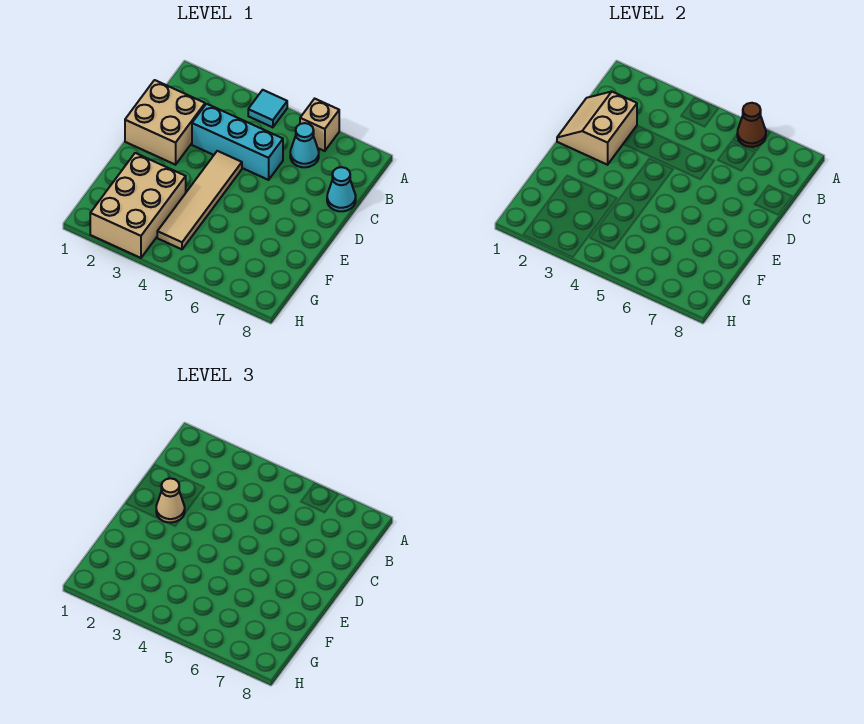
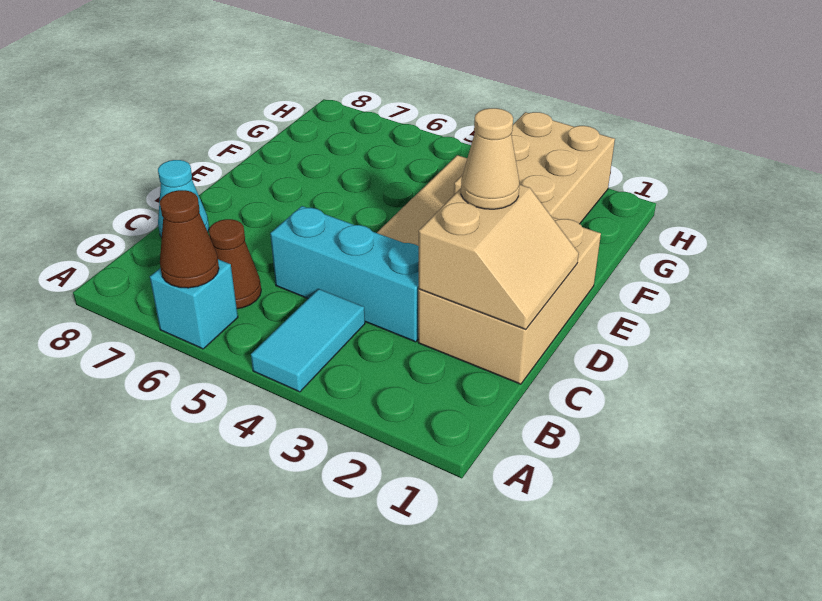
cyan 1x1 tile [248,90,287,127] -> cyan 1x2 tile [251,289,365,392]
tan 1x1 brick [300,99,339,151] -> cyan 1x1 brick [150,259,238,349]
cyan 1x1 cone [290,123,319,167] -> brown 1x1 cone [209,219,261,309]
tan 2x2 brick [125,80,205,165] -> tan 2x3 brick [418,217,601,384]

